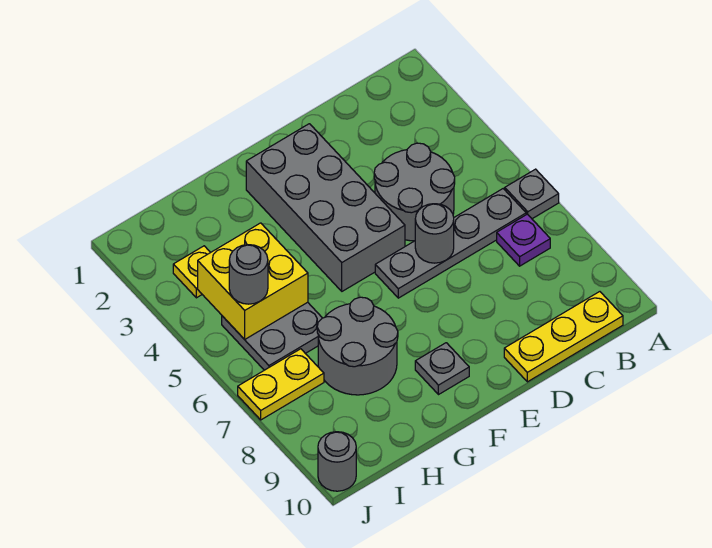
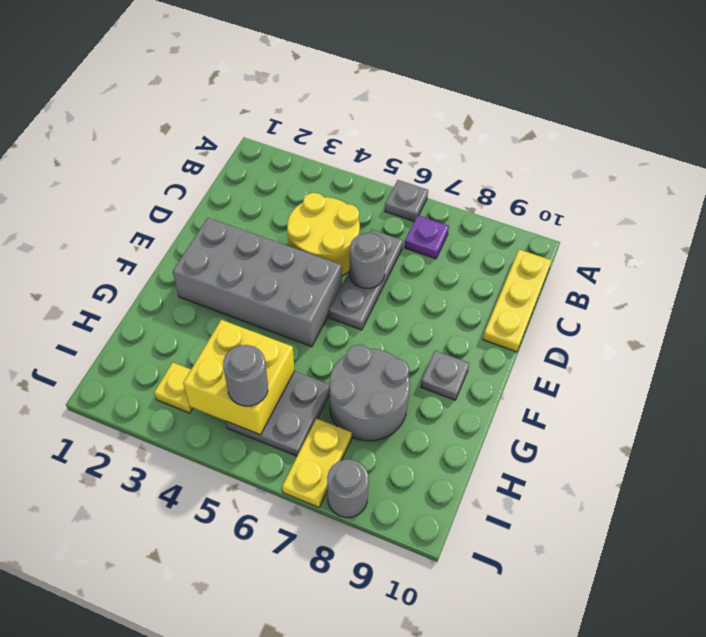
grey 1x4 plate [375,189,526,298] -> grey 1x3 plate [329,230,403,330]
grey 2x2 round brick [374,143,455,241] -> yellow 2x2 round brick [287,193,360,276]
grey 1x1 round brick [318,432,356,491] -> grey 1x1 round brick moved to [327,459,369,518]

